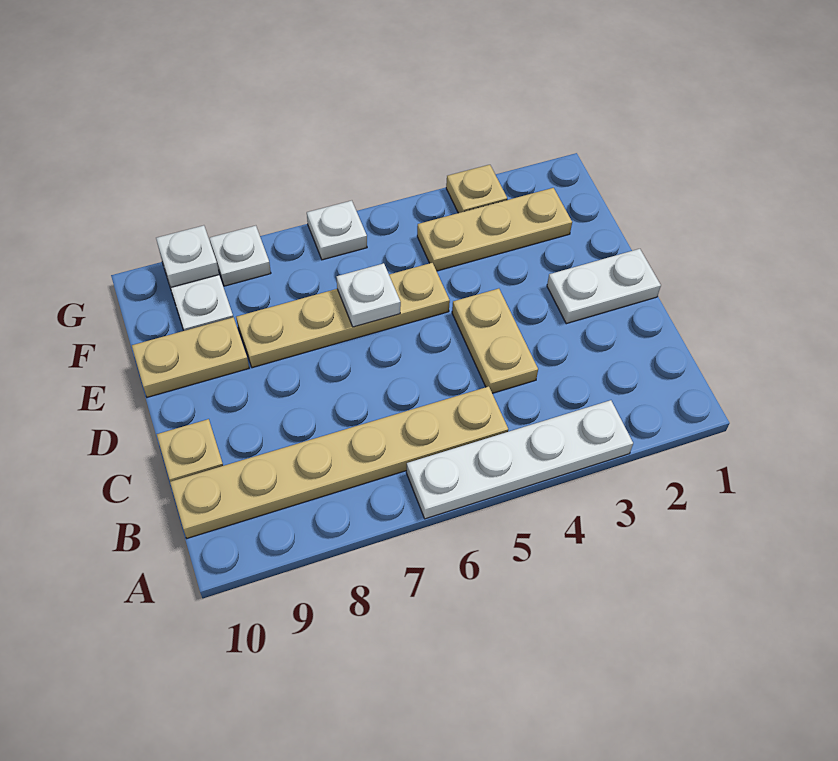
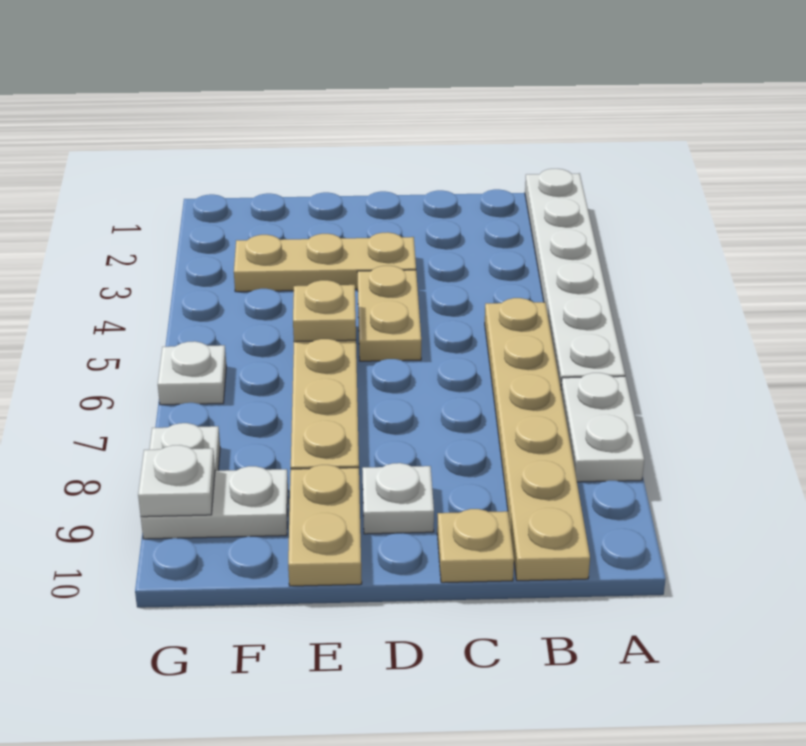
white 1x4 plate [406,400,633,519] -> white 1x6 plate [525,169,625,388]
tan 1x2 plate [452,289,538,393] -> tan 1x2 plate turned to [357,266,421,361]
white 1x2 plate [547,249,661,324] -> white 1x2 plate moved to [561,373,644,482]
white 1x1 plate [336,263,401,327] -> white 1x1 plate moved to [362,463,434,534]
tan 1x3 plate [417,188,572,271] -> tan 1x3 plate turned to [234,232,416,292]
tan 1x1 plate [446,165,507,213] -> tan 1x1 plate moved to [293,280,356,342]

